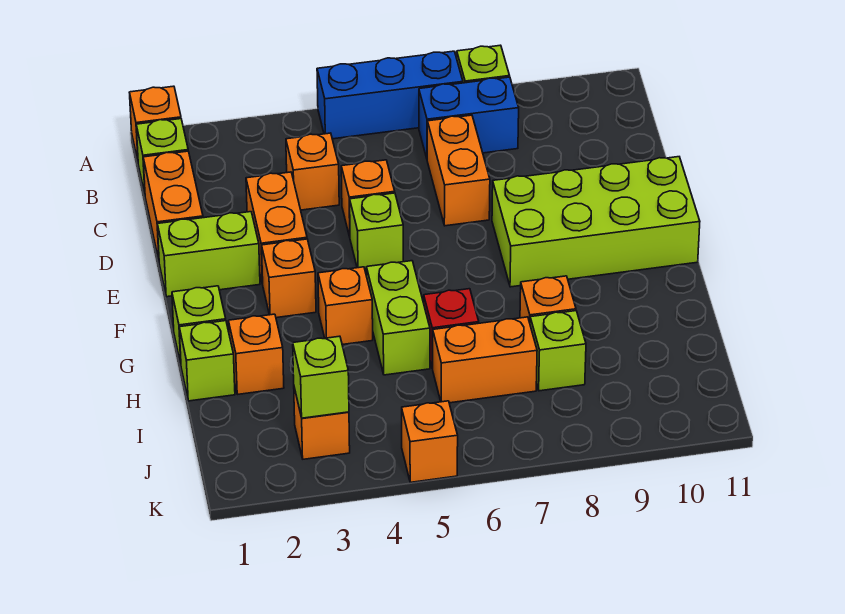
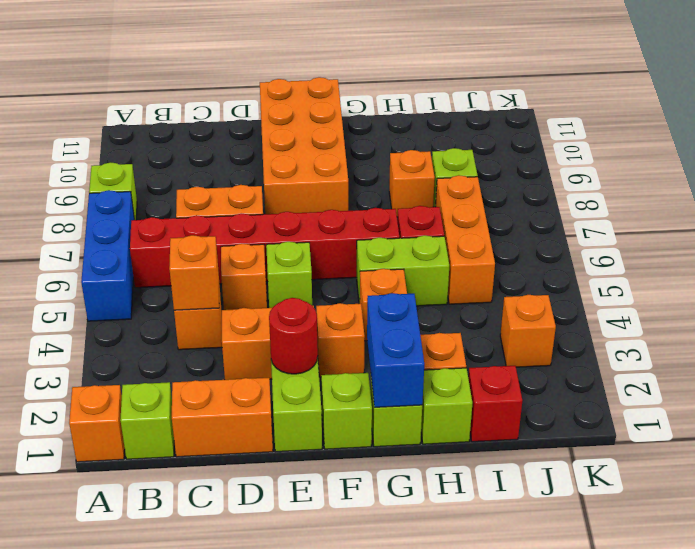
none -> red 1x6 brick [130,208,399,288]
blue 1x2 brick [419,77,519,158] -> blue 1x2 brick moved to [367,293,424,407]
none -> red 1x1 round brick [269,298,318,374]
lime 2x4 brick [492,157,700,287] -> orange 2x4 brick [260,77,348,214]
none -> red 1x1 brick [468,366,522,442]
orange 1x2 brick [432,317,537,403] -> orange 1x3 brick [435,175,495,304]
lime 1x1 brick [293,336,349,418] -> lime 1x1 brick moved to [321,373,372,449]
orange 1x1 brick [402,401,458,482] -> orange 1x1 brick moved to [169,235,219,310]

